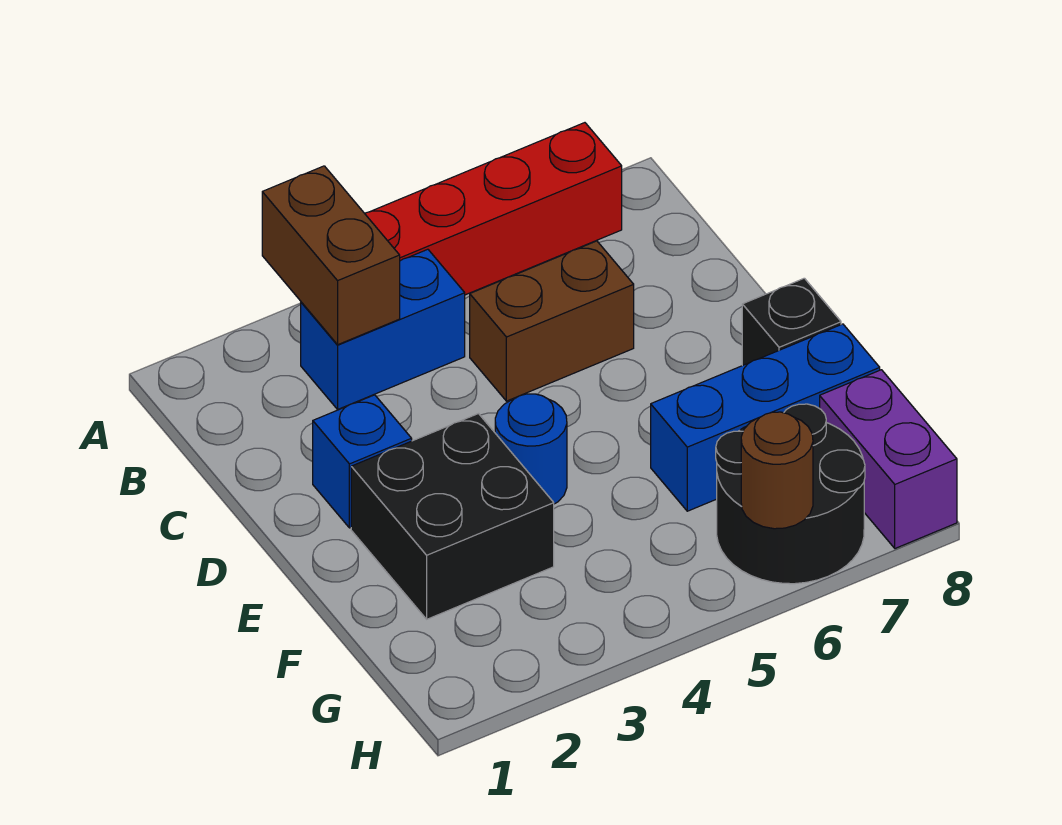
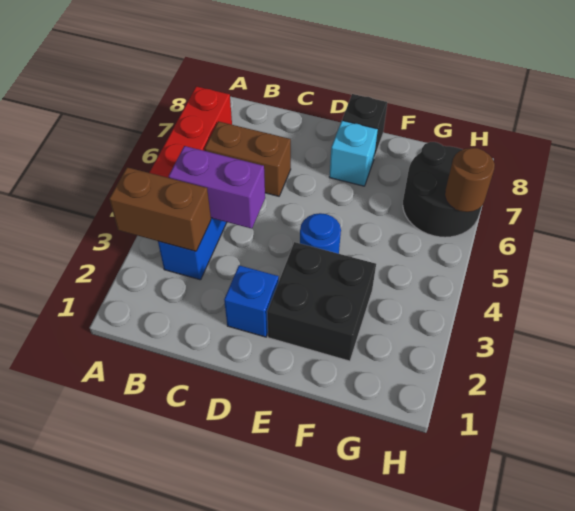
brown 1x2 brick [470,241,634,401] -> brown 1x2 brick turned to [205,121,291,196]
none -> cyan 1x1 brick [329,121,378,186]
blue 1x3 brick [651,324,880,511] -> none
purple 1x2 brick [820,370,957,548] -> purple 1x2 brick moved to [169,146,265,229]

